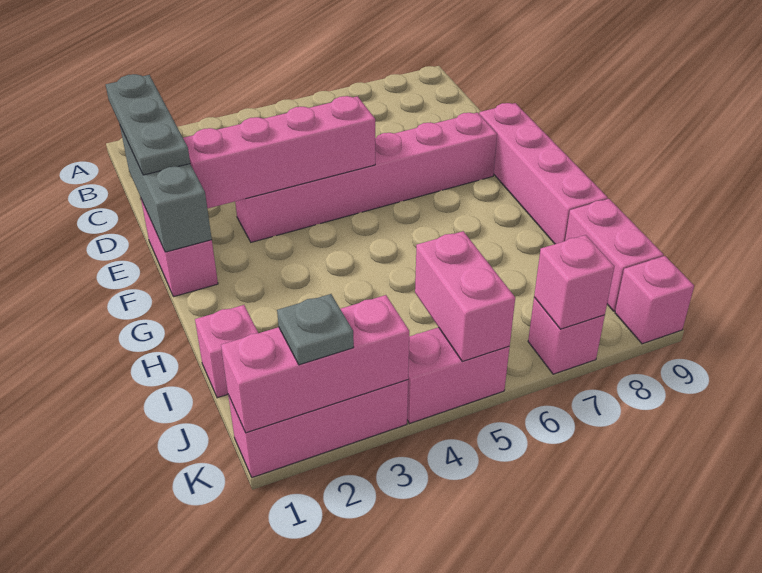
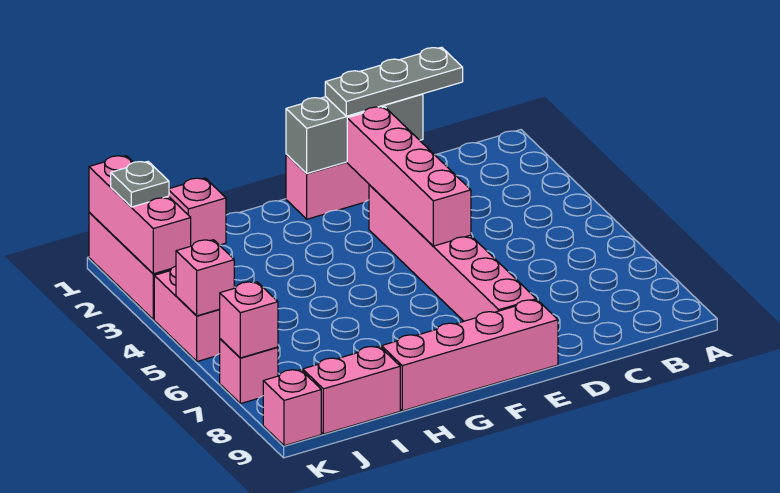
pink 1x2 brick [415,231,515,361] -> pink 1x1 brick [176,240,234,316]

